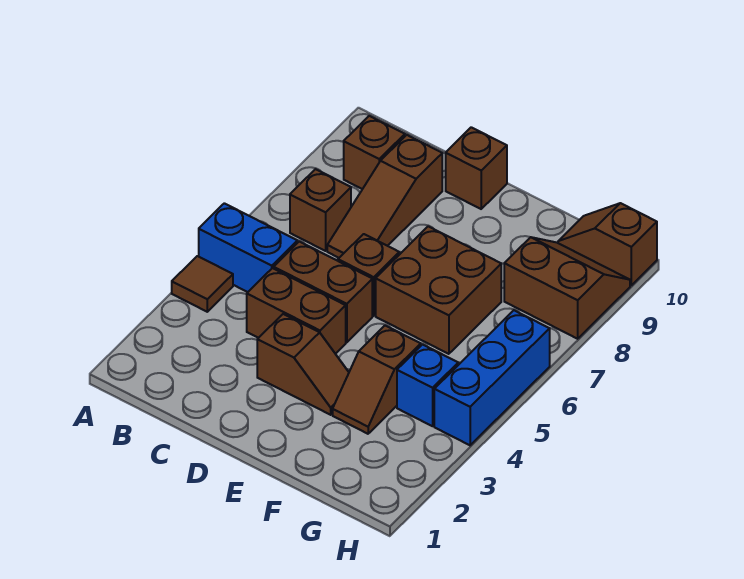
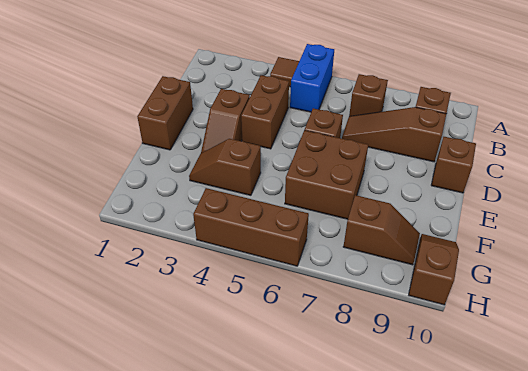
brown 1x2 brick [274,242,372,342] -> brown 1x2 brick moved to [137,76,193,150]
blue 1x1 brick [397,345,458,426] -> none
brown 2x2 slope [504,237,630,339] -> brown 1x2 slope [343,195,420,265]
blue 1x3 brick [434,310,550,445] -> brown 1x3 brick [193,188,309,266]

